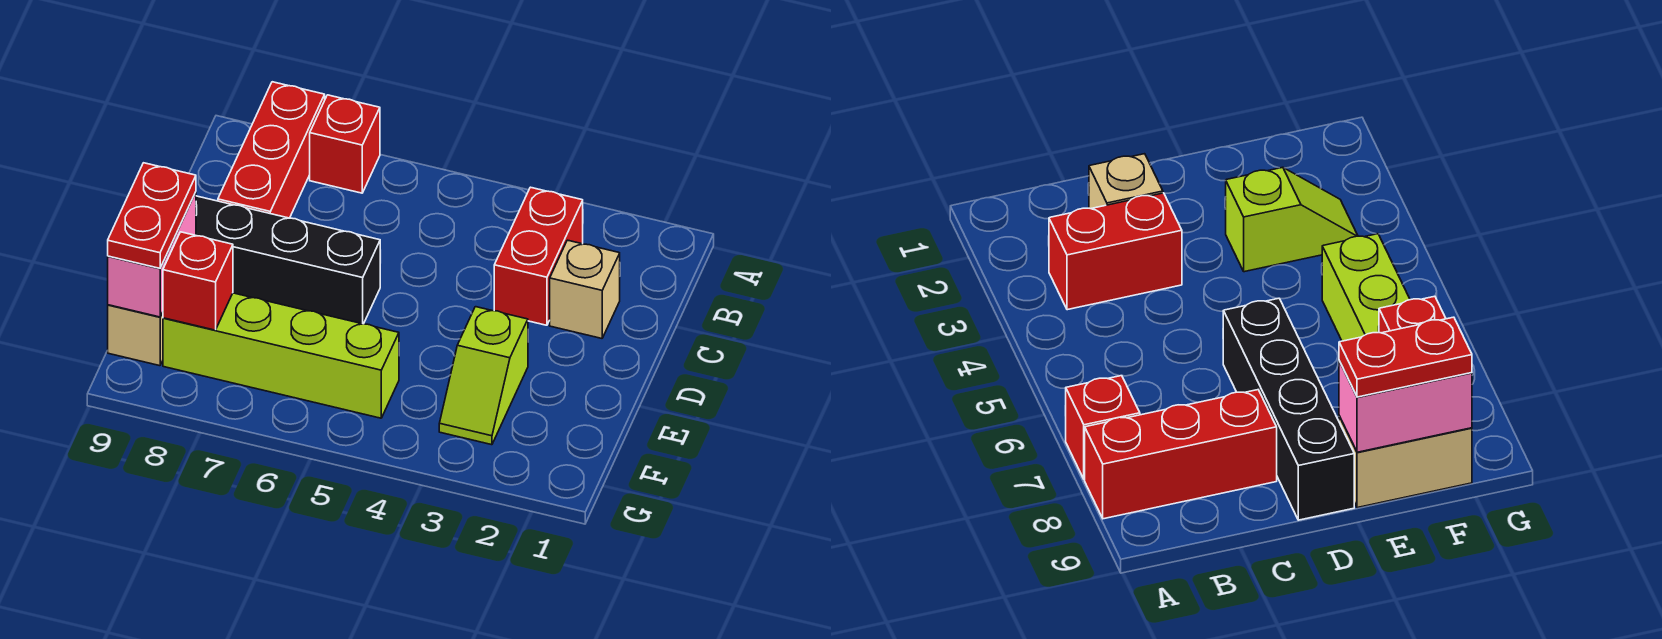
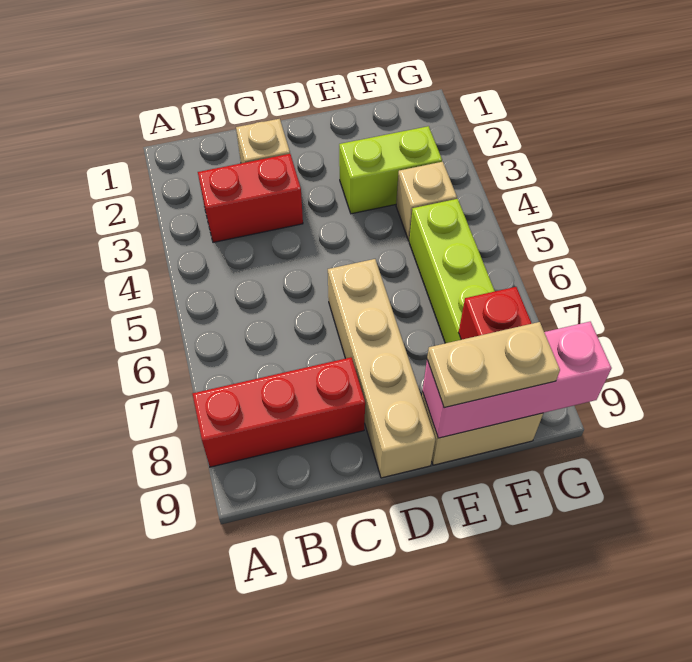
red 1x1 brick [310,95,380,193] -> none
black 1x4 brick [196,196,380,324] -> tan 1x4 brick [328,259,435,478]
lime 1x2 slope [439,307,528,445] -> lime 1x2 brick [339,126,442,214]
pink 1x2 brick [108,192,196,317] -> pink 1x3 brick [422,322,611,438]
red 1x2 plate [108,163,196,268] -> tan 1x2 plate [427,322,560,408]
none -> tan 1x1 brick [396,162,457,241]

